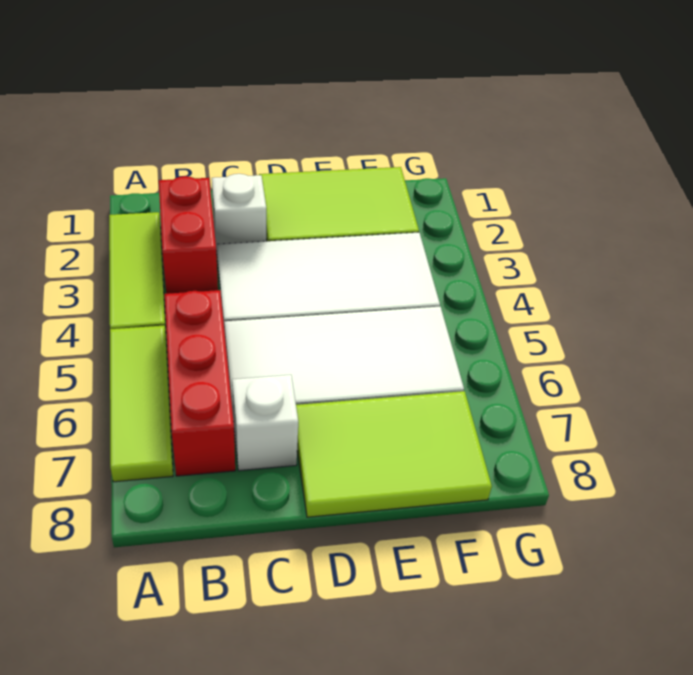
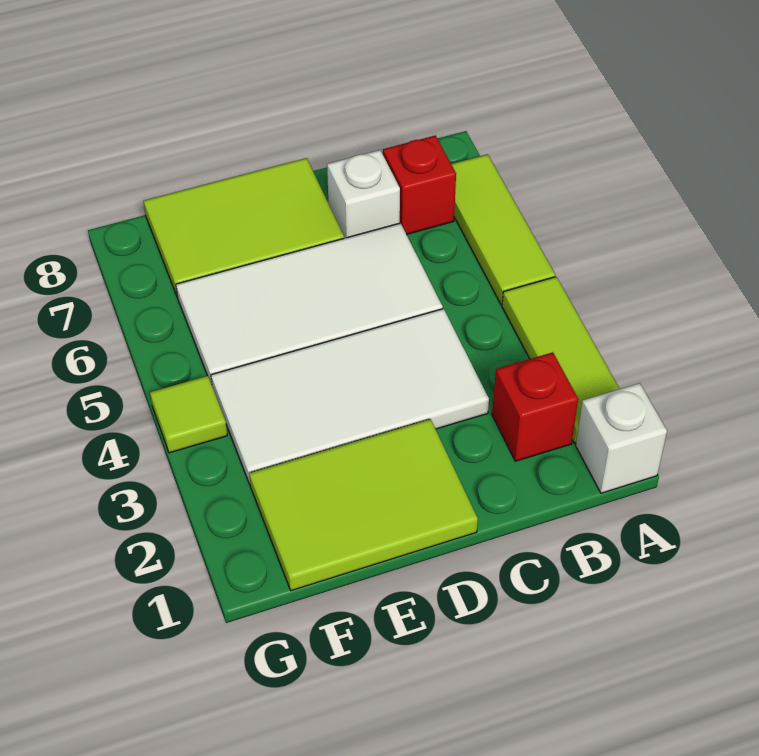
red 1x2 brick [159,176,218,294] -> red 1x1 brick [492,352,578,461]
red 1x3 brick [165,290,235,476] -> red 1x1 brick [383,135,456,234]
white 1x1 brick [212,174,266,251] -> white 1x1 brick moved to [576,383,667,493]
none -> lime 1x1 tile [150,376,227,453]

